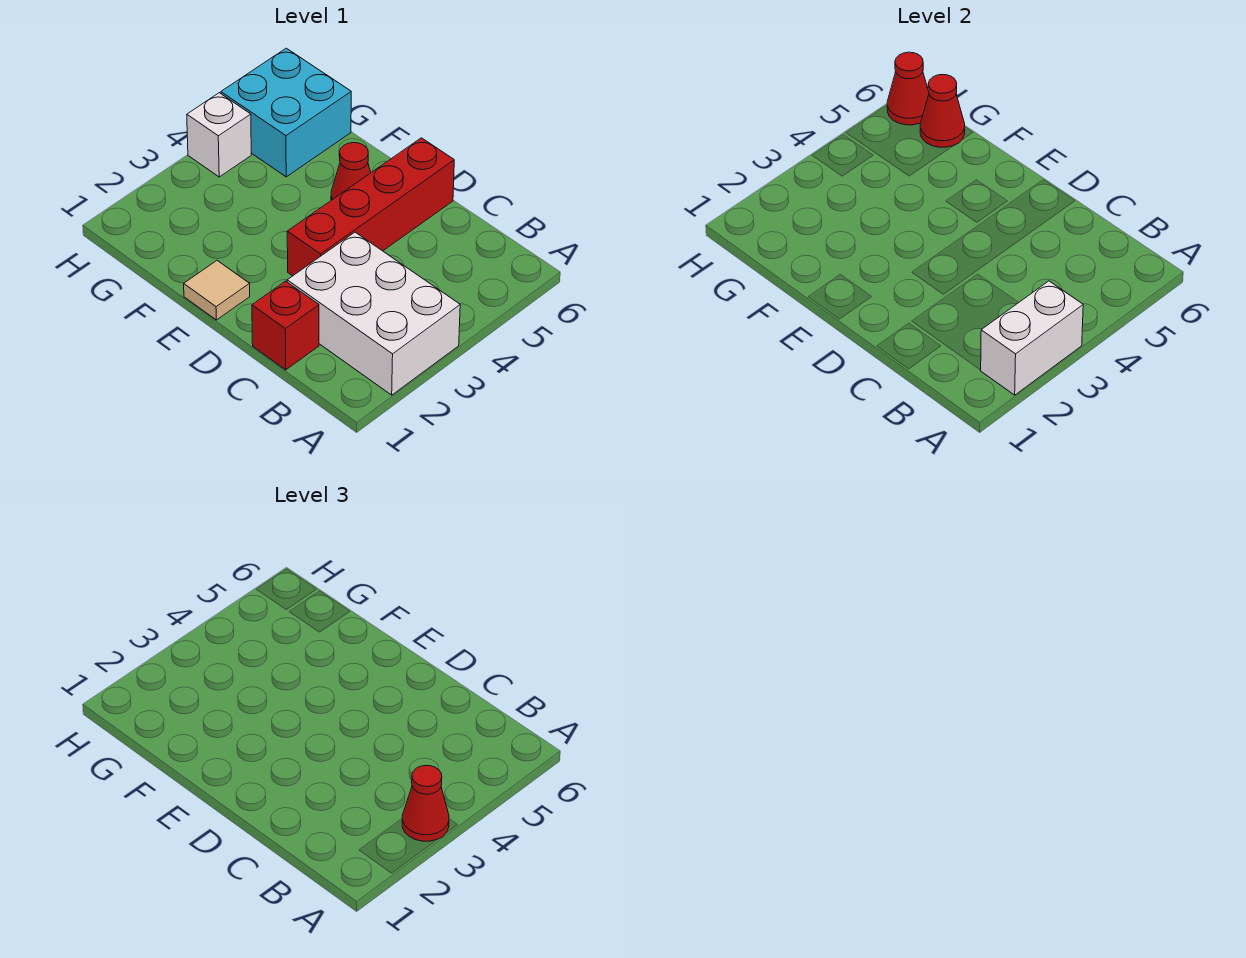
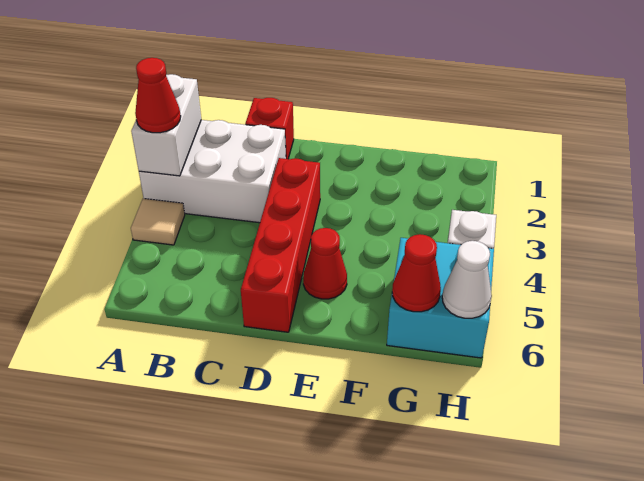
tan 1x1 tile [184,261,250,320] -> tan 1x1 tile moved to [131,198,185,245]
red 1x1 cone [887,52,929,125] -> white 1x1 cone [442,241,492,318]

